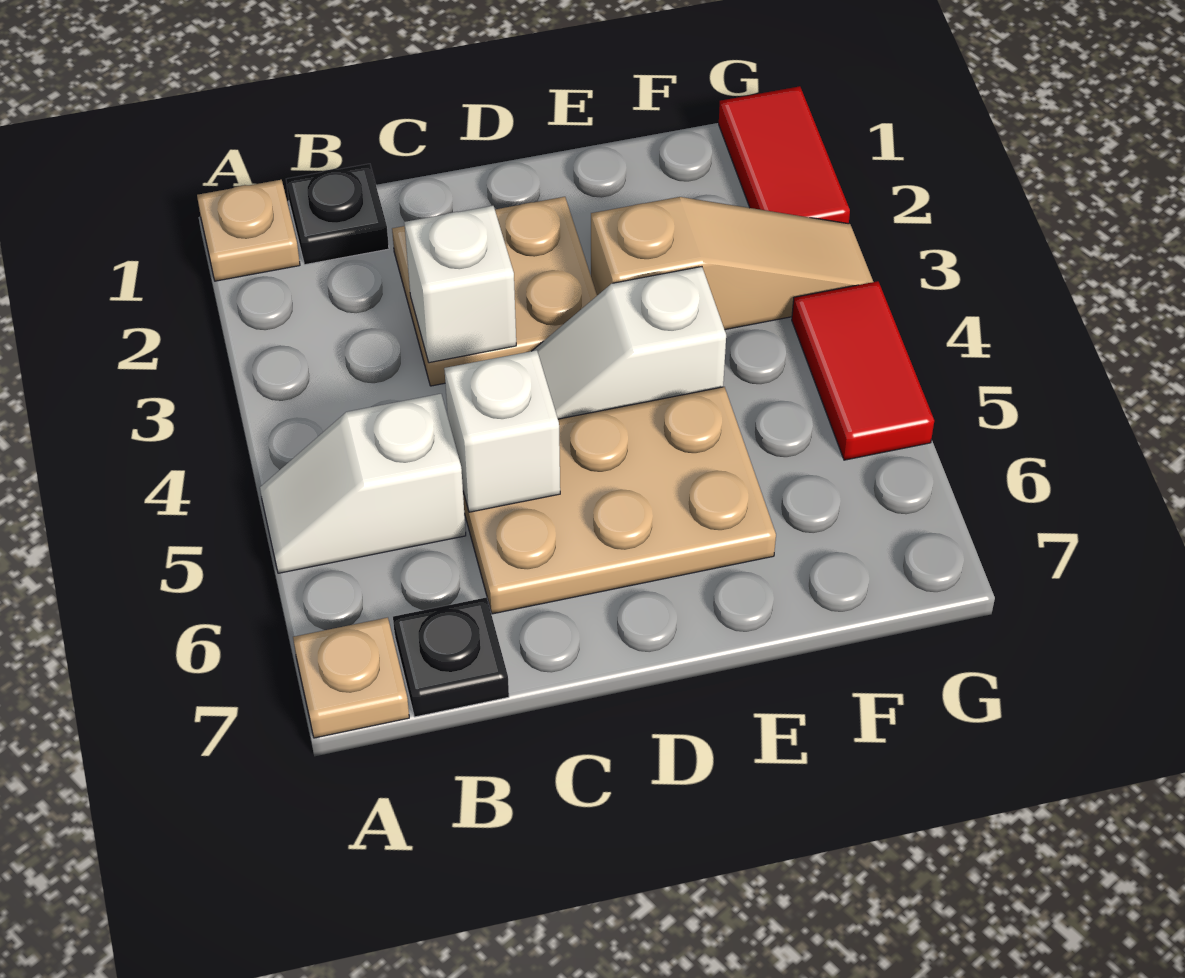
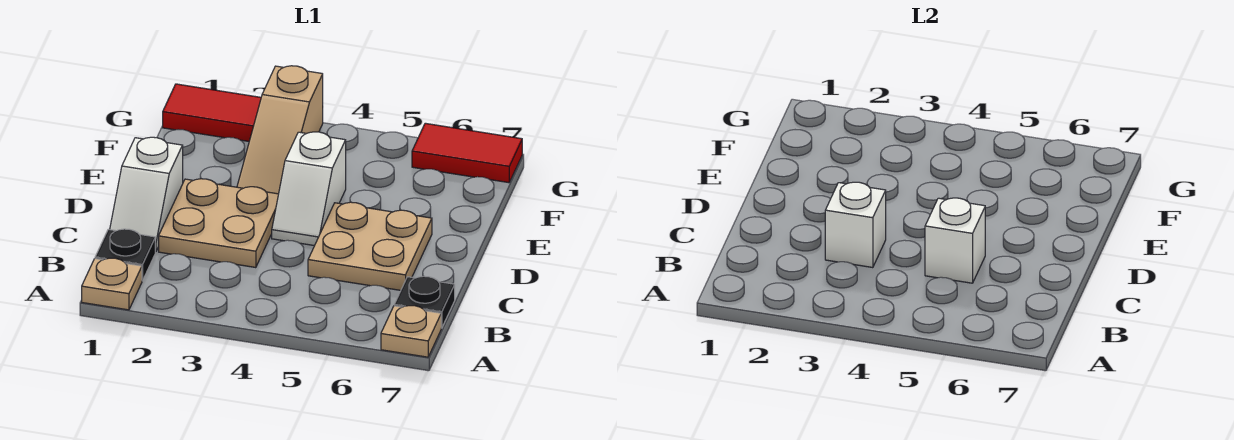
white 1x2 slope [260,394,466,573] -> white 1x2 slope moved to [110,137,183,252]
tan 2x3 plate [463,387,776,614] -> tan 2x2 plate [308,202,432,290]
tan 1x3 slope [591,197,873,330] -> tan 1x3 slope turned to [237,66,323,194]
red 1x2 tile [792,281,934,460] -> red 1x2 tile moved to [412,123,522,183]

